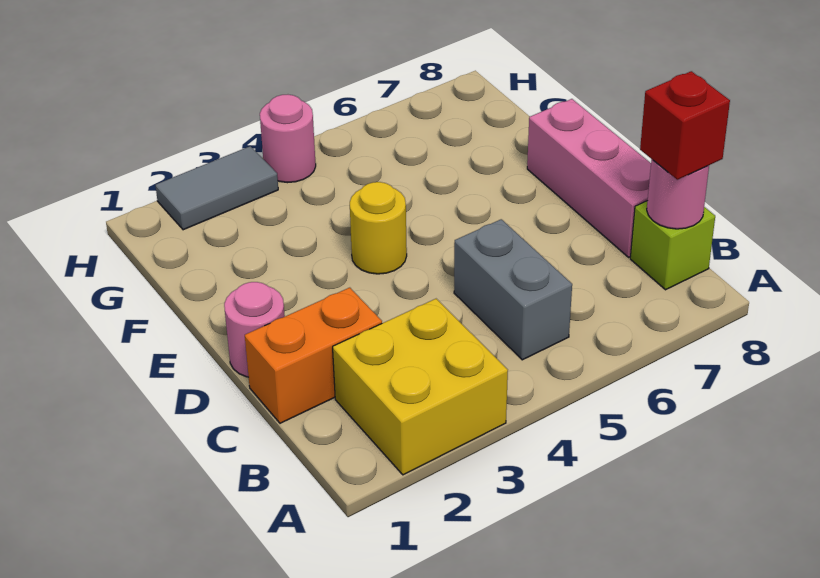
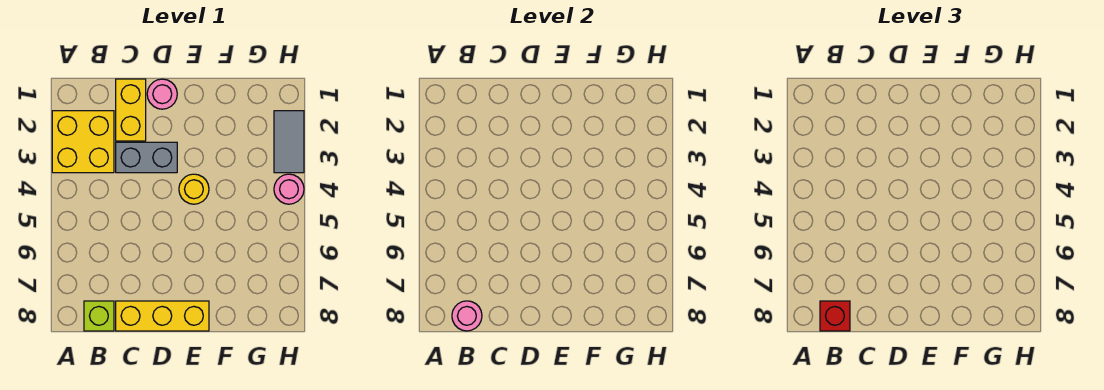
grey 1x2 brick [454,219,572,360] -> grey 1x2 brick moved to [116,142,177,173]
orange 1x2 brick [245,288,382,423] -> yellow 1x2 brick [116,79,146,141]
pink 1x3 brick [527,99,651,257] -> yellow 1x3 brick [116,301,209,331]

